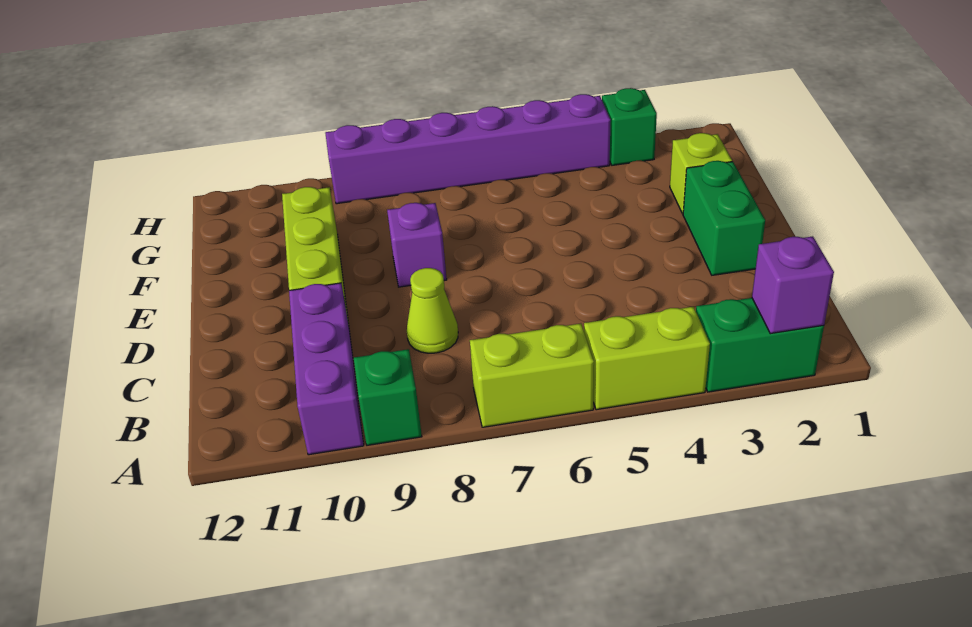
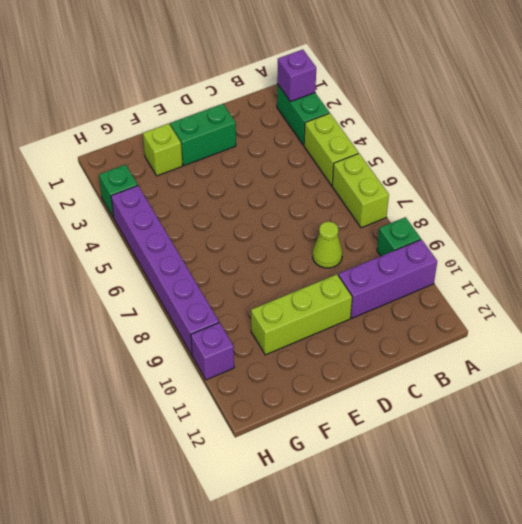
purple 1x1 brick [387,203,447,287] -> purple 1x1 brick moved to [191,323,234,380]

